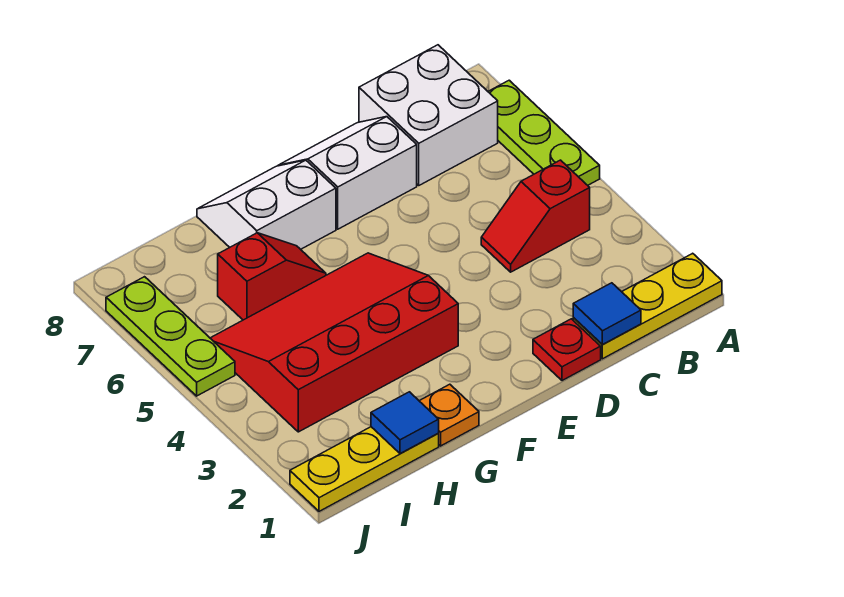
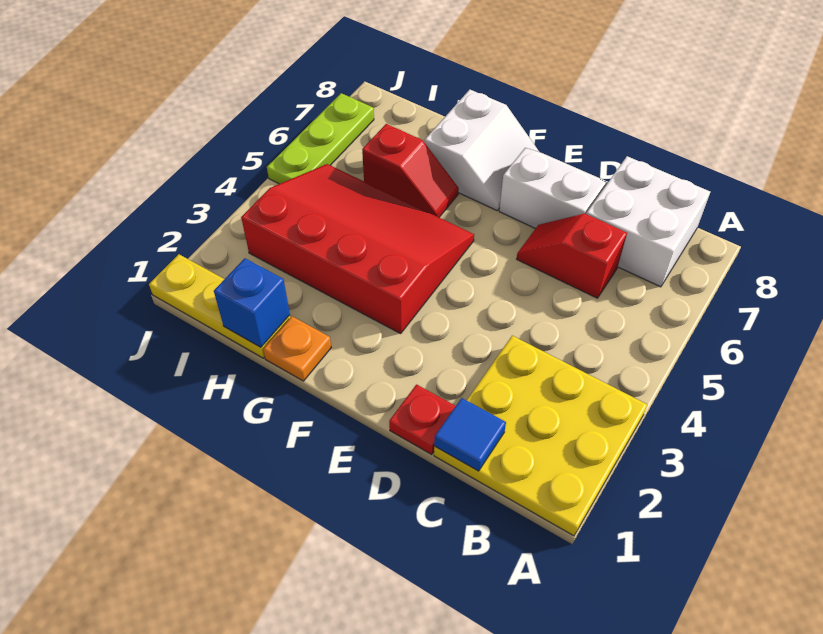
yellow 1x3 plate [573,253,722,359] -> yellow 3x3 plate [434,336,647,536]
lime 1x3 plate [488,80,600,185] -> none
red 1x2 slope [481,160,590,272] -> red 1x2 slope moved to [517,214,627,298]
white 2x2 slope [197,160,336,249] -> white 2x2 slope turned to [425,90,539,210]
blue 1x1 tile [371,392,439,454] -> blue 1x1 brick [214,258,290,347]

